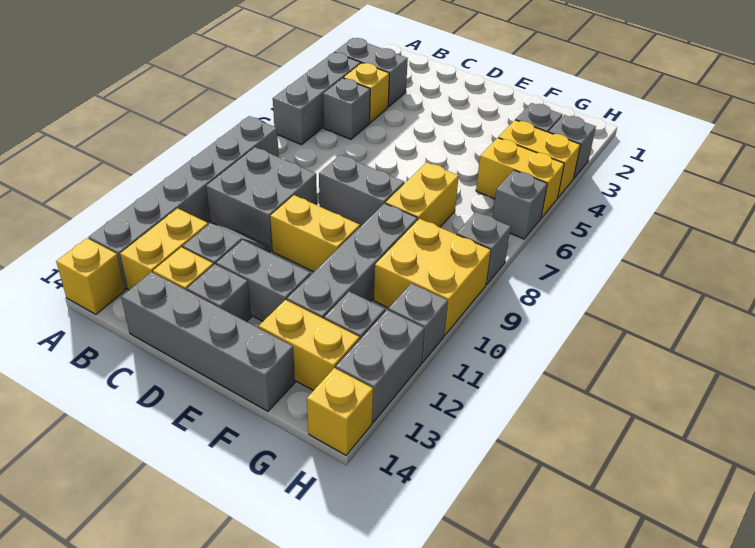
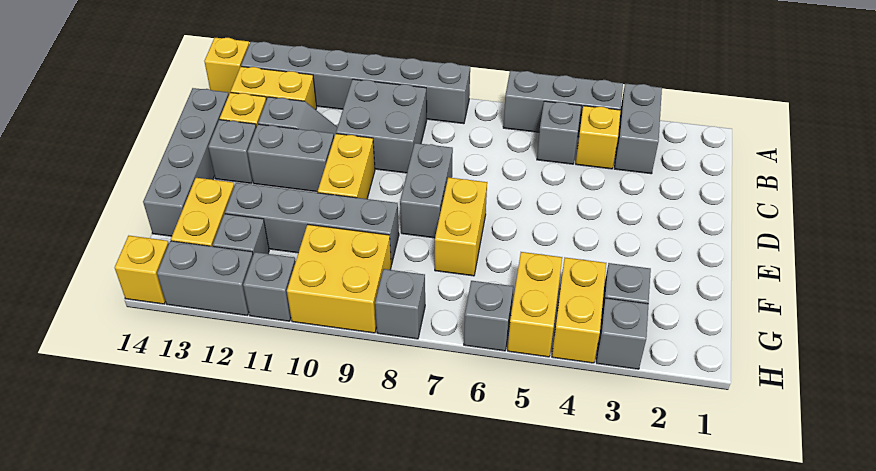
grey 1x2 brick [216,240,311,321] -> grey 1x2 brick turned to [248,124,334,192]
yellow 1x2 brick [385,162,459,227] -> yellow 1x2 brick turned to [435,177,487,276]

